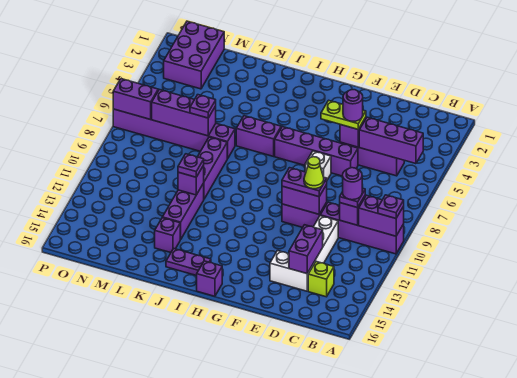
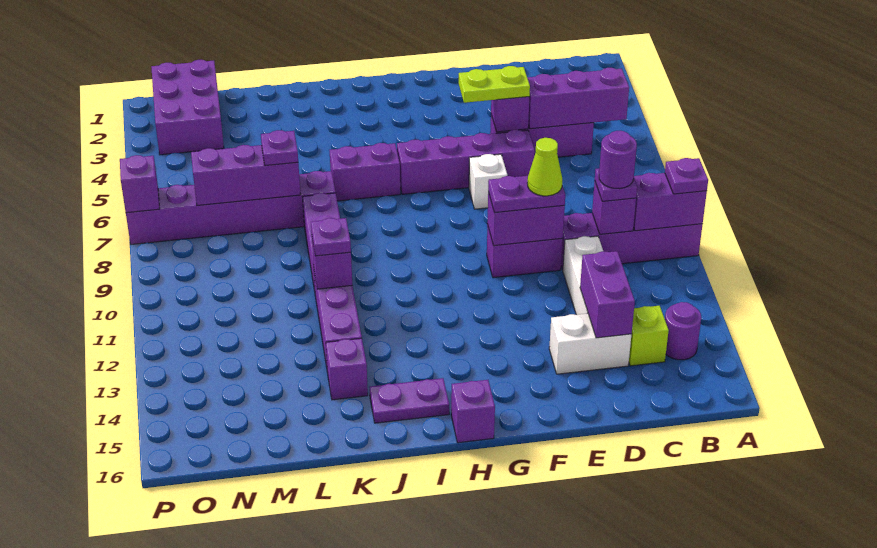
purple 1x1 round brick [343,90,363,121] -> purple 1x1 round brick moved to [665,302,701,360]
purple 1x2 brick [113,79,158,119] -> purple 1x1 brick [120,155,160,213]

